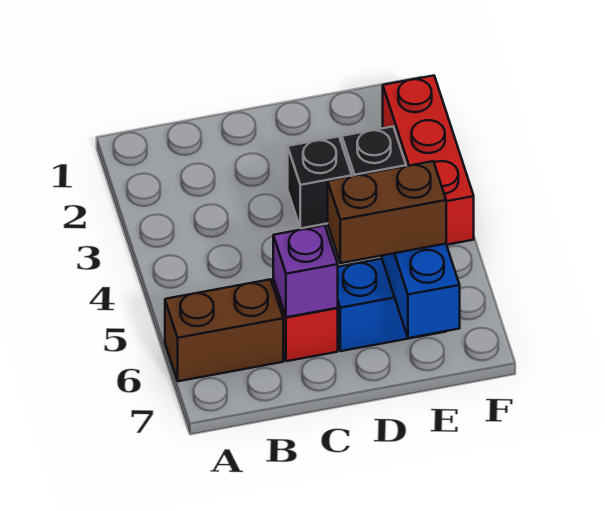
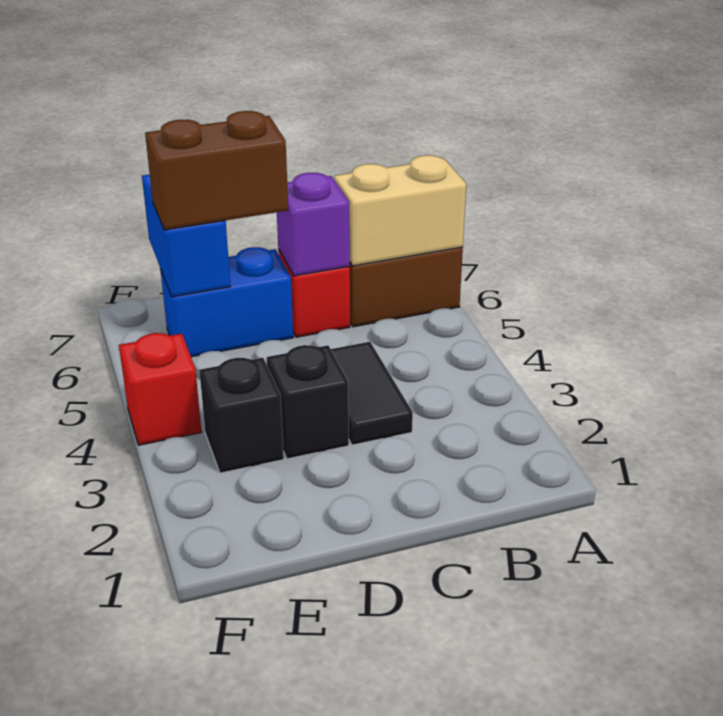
none -> tan 1x2 brick [334,155,466,266]
none -> black 1x2 tile [331,342,413,445]
red 1x3 brick [383,76,474,245] -> red 1x1 brick [119,333,201,445]

